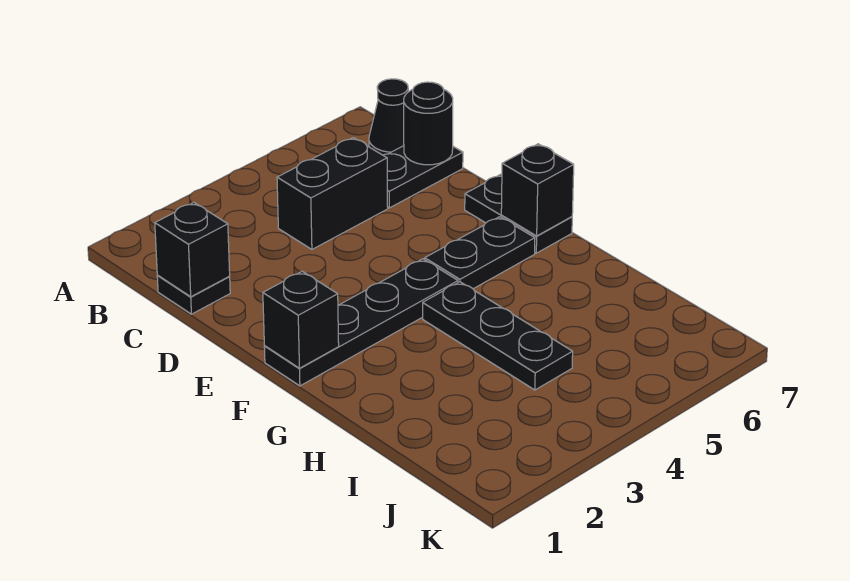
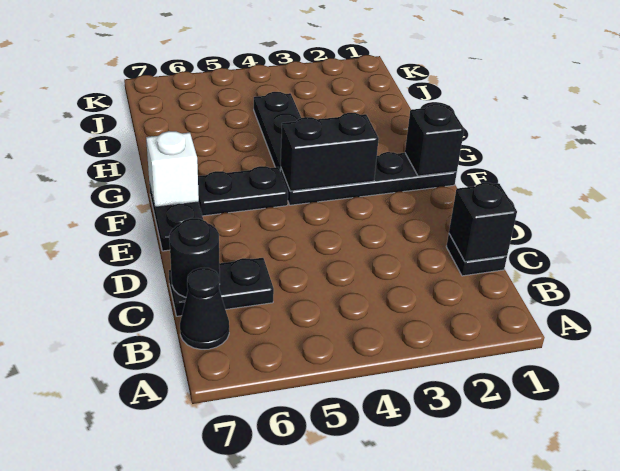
black 1x2 brick [277,138,388,249] -> black 1x2 brick moved to [281,113,379,191]
black 1x1 brick [501,144,574,236] -> white 1x1 brick [146,131,199,207]

